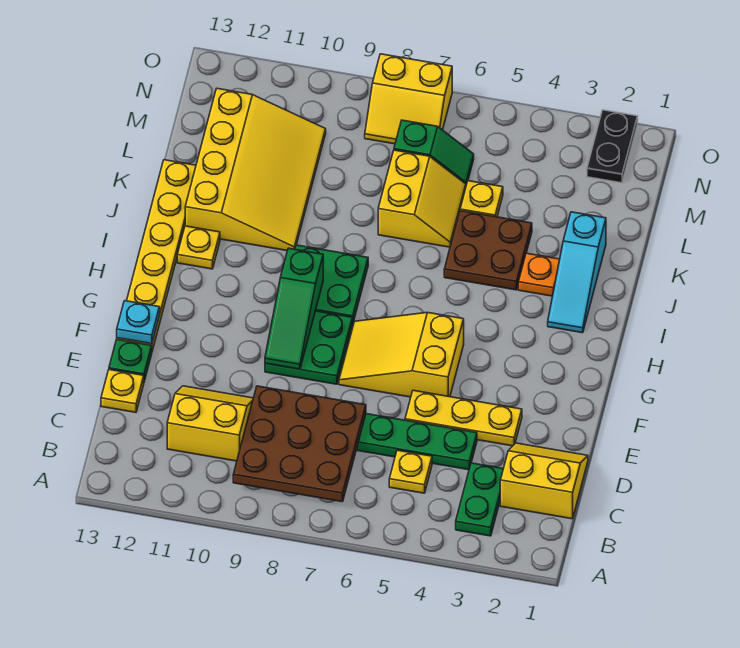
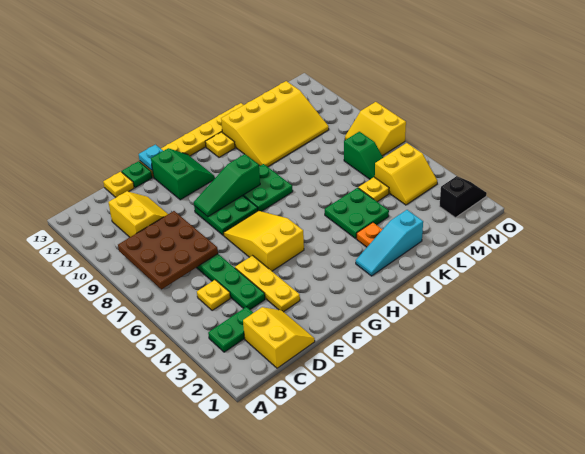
none -> green 2x2 slope [151,148,215,200]
brown 2x2 plate [444,211,532,290] -> green 2x2 plate [325,188,389,239]
yellow 2x2 slope [378,150,466,247] -> yellow 2x2 slope moved to [375,143,437,205]
black 1x2 plate [587,110,638,183] -> black 1x2 slope [439,176,487,218]

